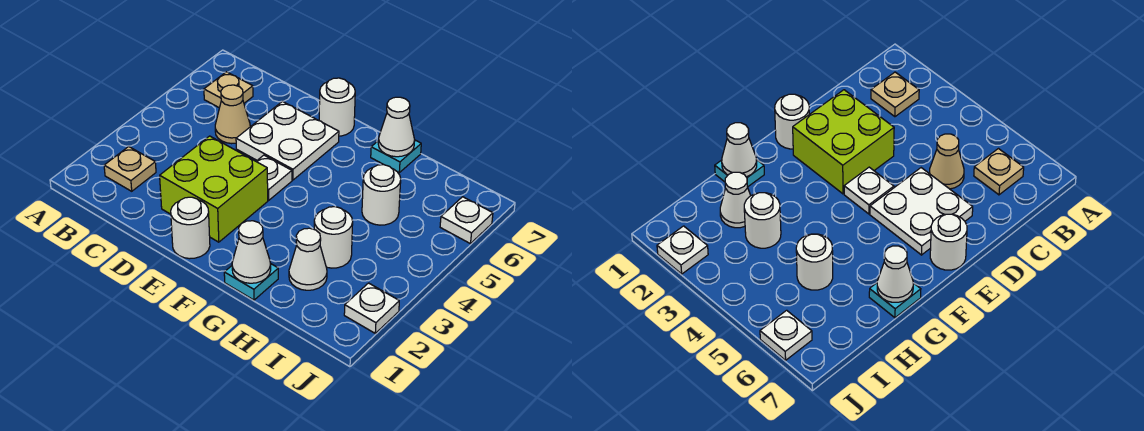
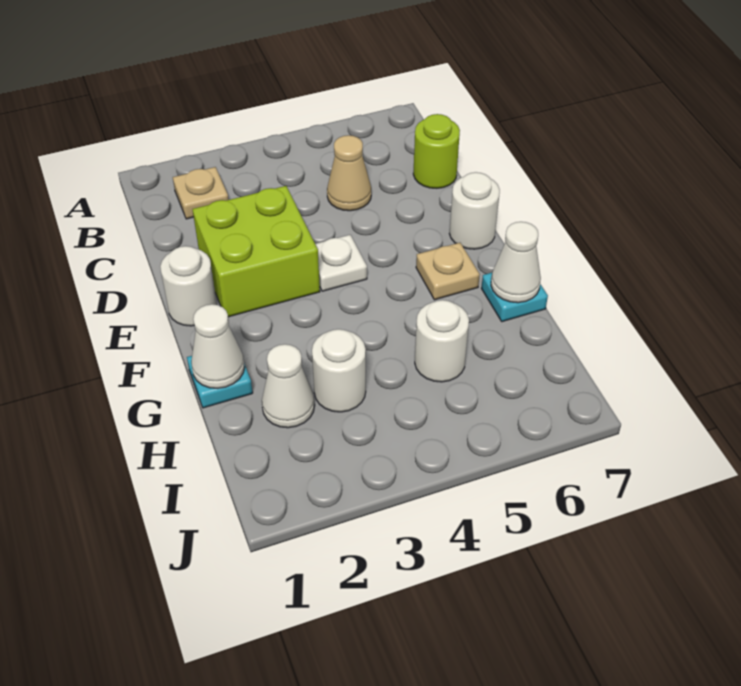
tan 1x1 plate [204,72,253,108] -> tan 1x1 plate moved to [416,243,480,300]
none -> lime 1x1 round brick [413,114,460,188]
white 2x2 plate [236,101,339,180] -> none
white 1x1 plate [344,283,399,333] -> none
white 1x1 plate [440,197,493,244] -> none

